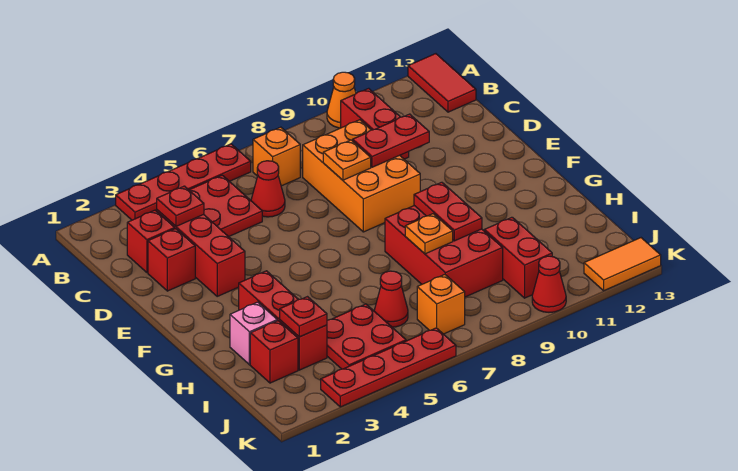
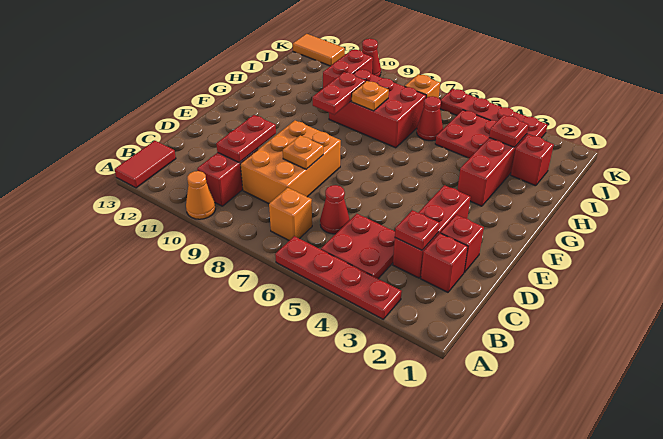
red 1x2 plate [353,114,429,167] -> red 1x2 plate turned to [216,115,276,163]
red 2x3 brick [385,206,503,297] -> red 2x3 brick turned to [329,69,426,148]
pink 1x1 brick [230,302,277,365] -> none

